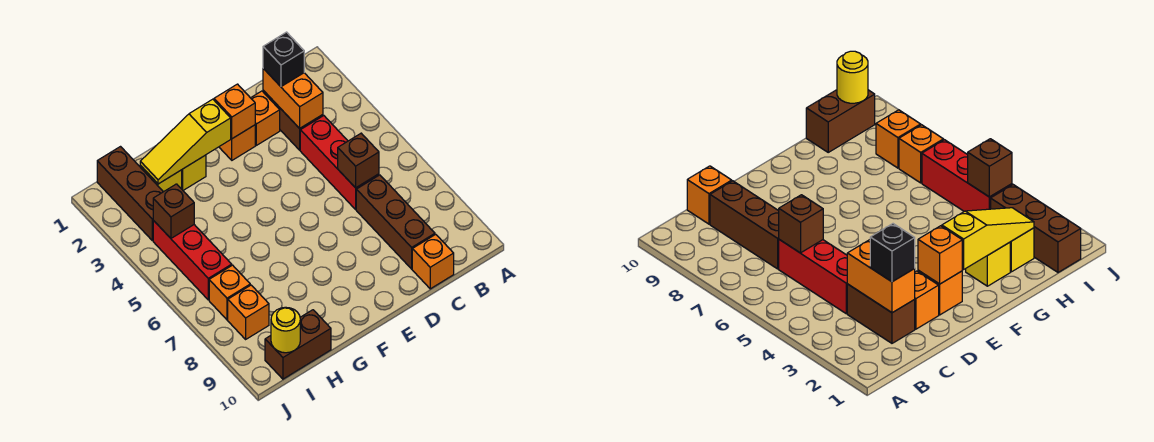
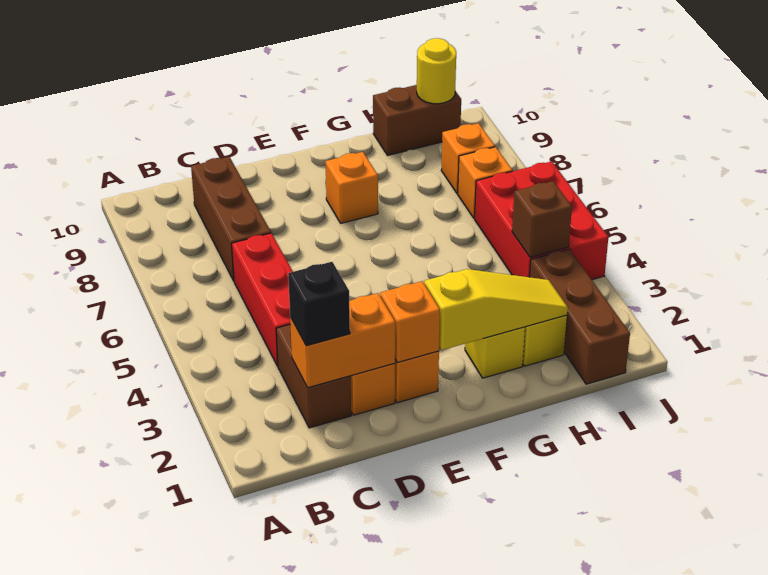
orange 1x2 brick [263,69,323,128] -> orange 1x2 brick turned to [290,293,395,388]
brown 1x1 brick [338,133,379,188] -> none
orange 1x1 brick [412,234,454,289] -> orange 1x1 brick moved to [325,152,378,223]
red 1x3 brick [153,220,232,300] -> red 2x3 brick [475,161,608,280]

